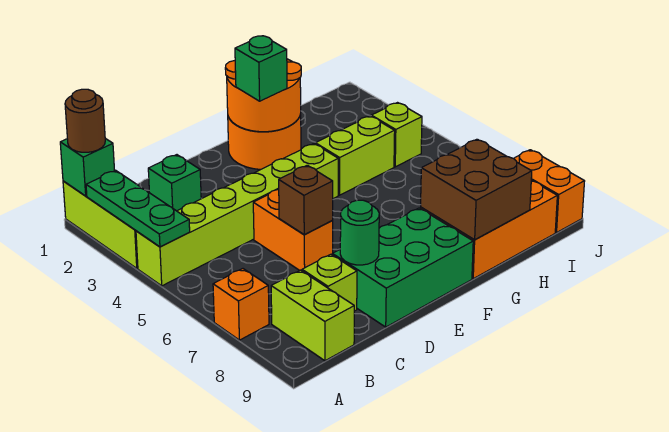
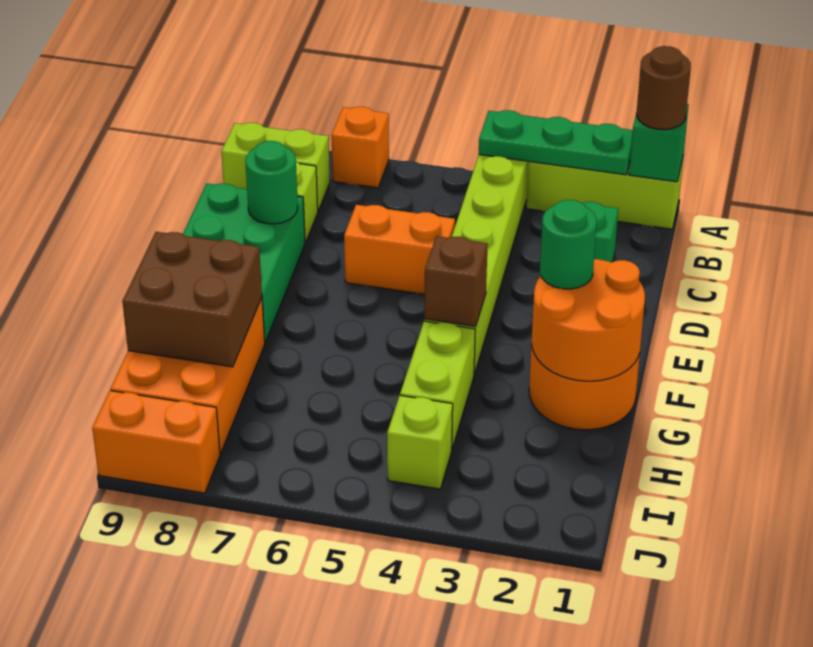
brown 1x1 brick [279,165,333,235] -> brown 1x1 brick moved to [425,236,488,327]
green 1x1 brick [235,36,287,101] -> green 1x1 round brick [540,200,597,289]

